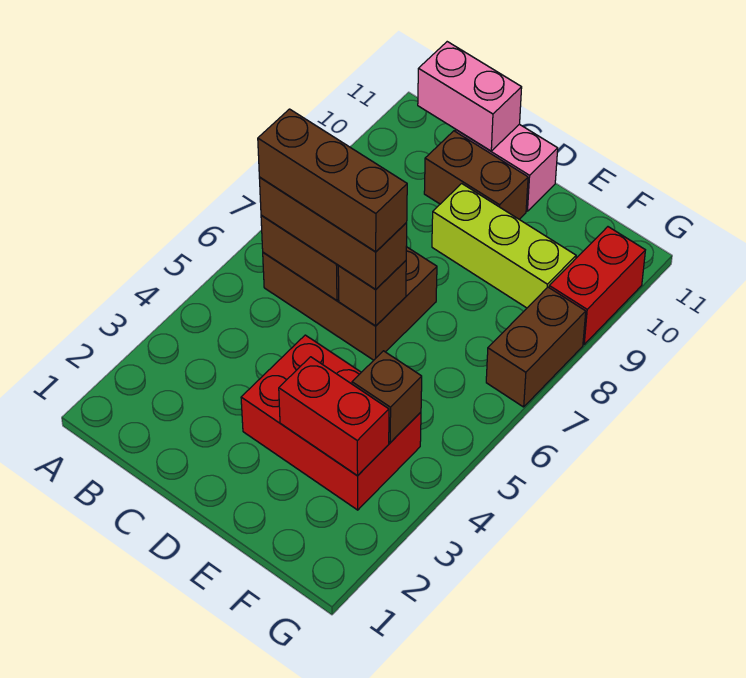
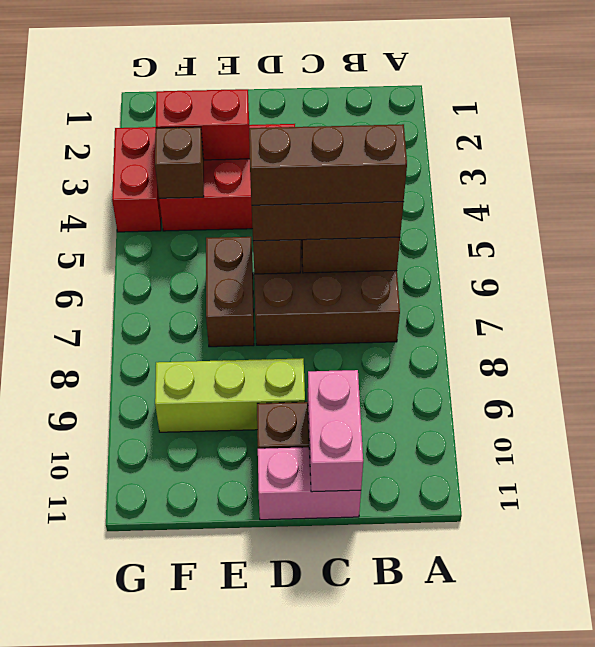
pink 1x2 brick [418,42,522,151] -> pink 1x2 brick turned to [308,370,363,492]
brown 1x2 brick [486,287,586,407] -> brown 1x2 brick moved to [206,237,254,347]
red 1x2 brick [549,227,645,344] -> red 1x2 brick moved to [112,127,161,232]

